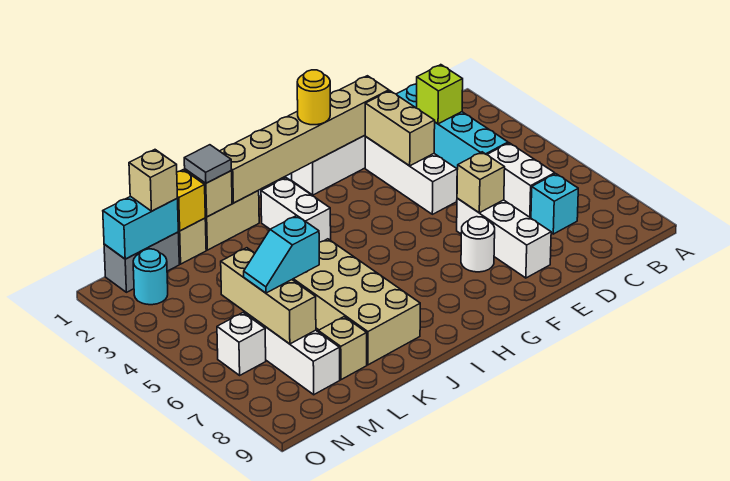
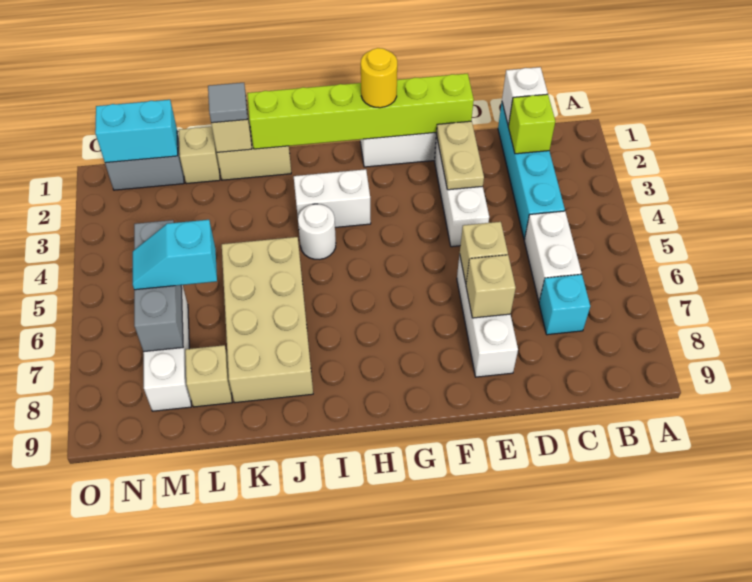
tan 1x6 brick [220,76,389,203] -> lime 1x6 brick [247,74,474,149]
tan 1x2 brick [365,91,435,166] -> tan 1x2 plate [436,121,484,190]
white 1x1 round brick [461,217,495,272] -> white 1x1 round brick moved to [298,204,336,259]
white 1x2 brick [261,178,331,242] -> white 1x2 brick turned to [294,169,371,227]
yellow 1x1 brick [177,170,206,231] -> none
tan 1x1 brick [129,150,177,211] -> tan 1x1 brick moved to [466,255,516,318]
tan 1x3 brick [221,248,316,344] -> grey 1x3 brick [134,220,183,352]
cyan 1x1 round brick [133,249,168,305] -> none
white 1x1 brick [217,313,266,375] -> white 1x1 brick moved to [502,67,548,126]

